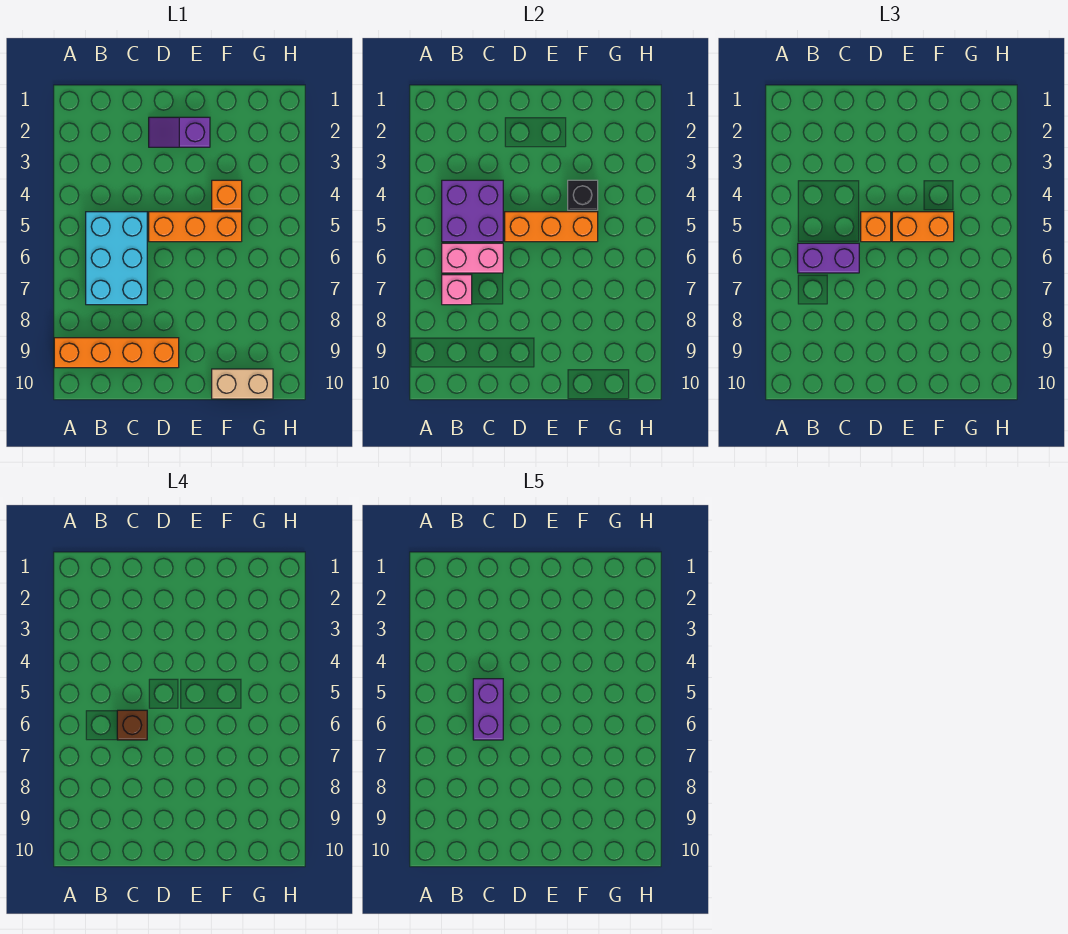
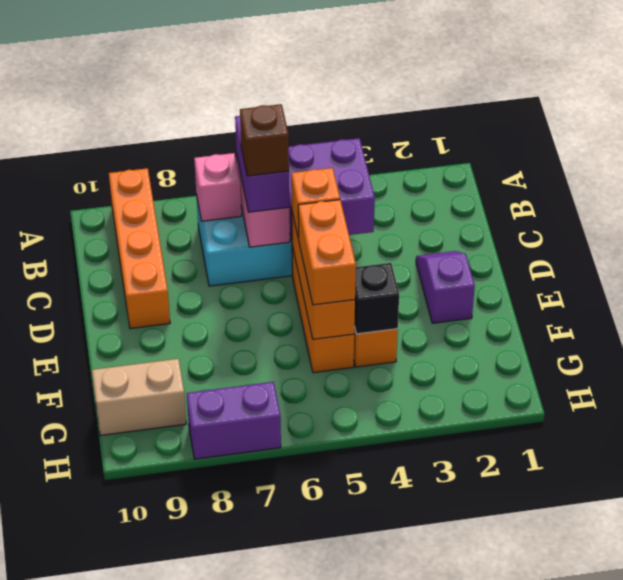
purple 1x2 brick [473,679,503,740] -> purple 1x2 brick moved to [187,382,281,459]
tan 1x2 brick [212,369,273,399] -> tan 1x2 brick turned to [92,359,186,436]

